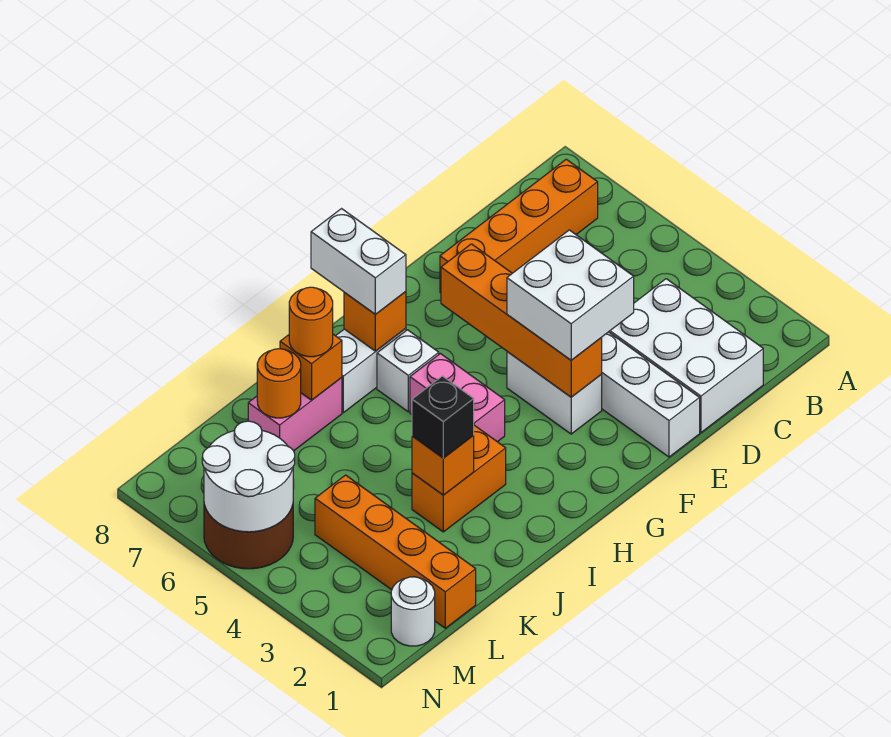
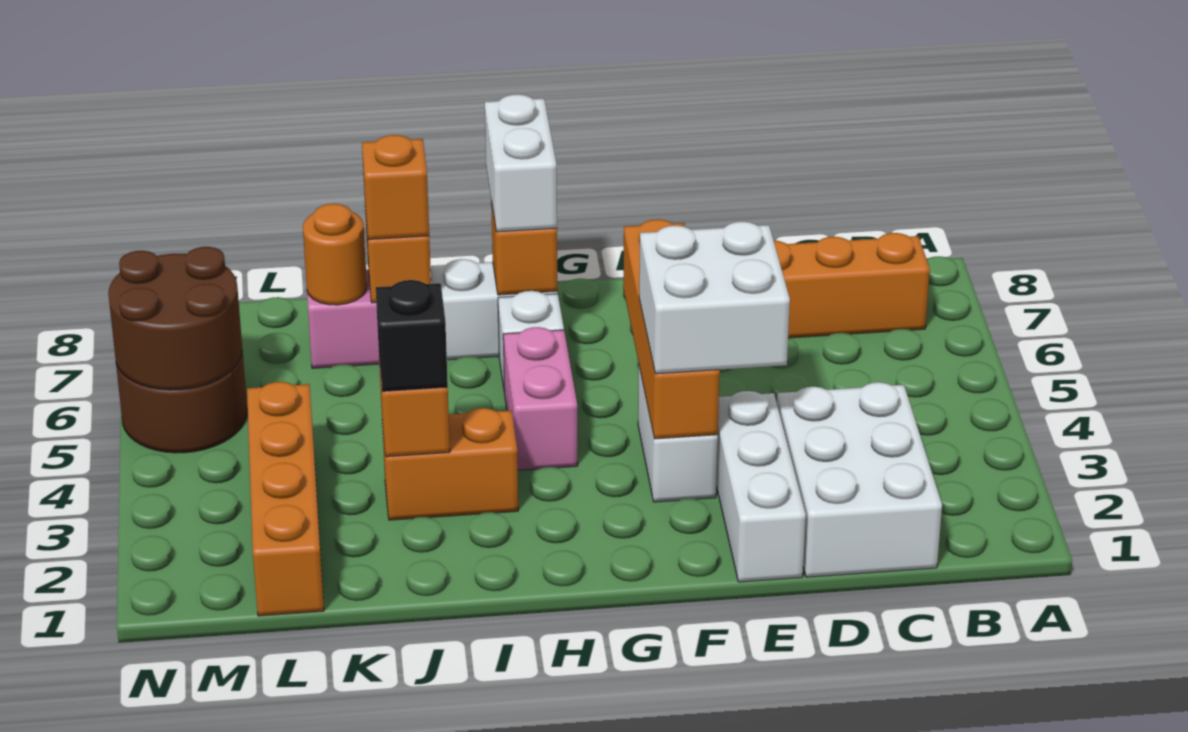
orange 1x1 round brick [289,287,333,357] -> orange 1x1 brick [362,135,429,240]
white 1x1 round brick [391,577,435,646] -> none
white 2x2 round brick [202,421,295,532] -> brown 2x2 round brick [108,247,242,390]

